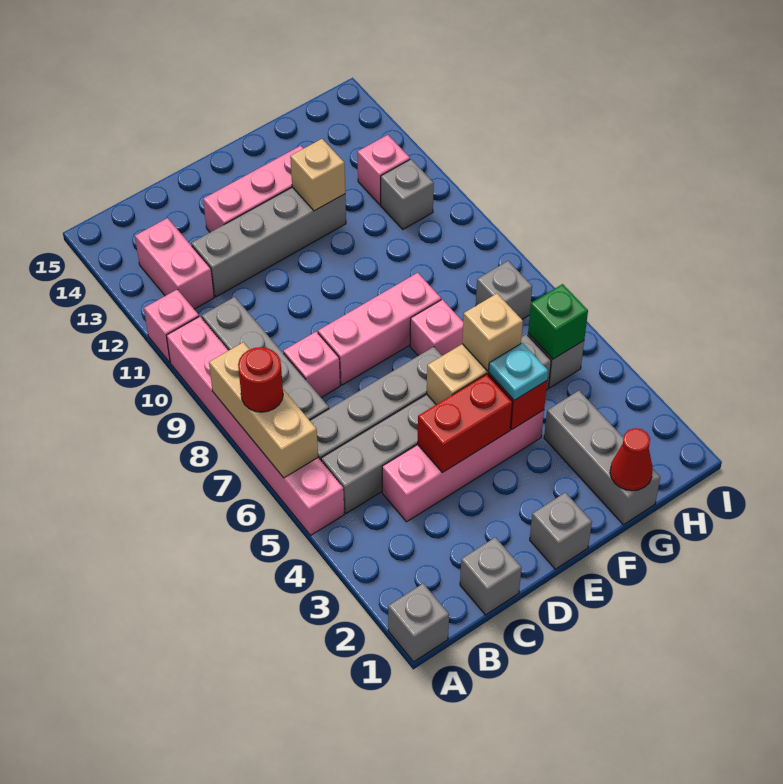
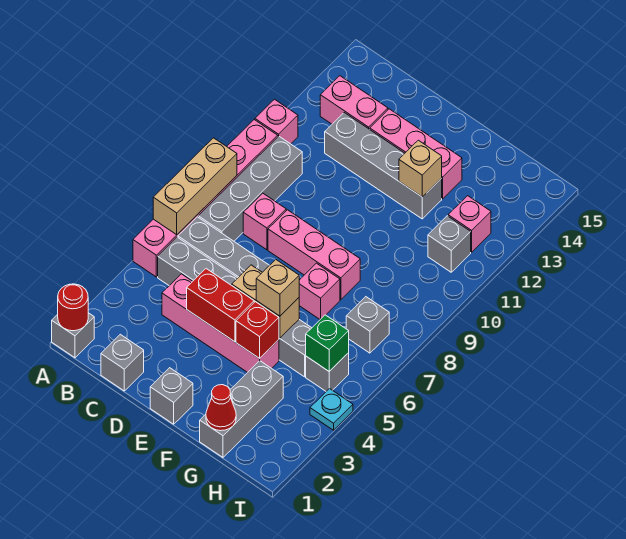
red 1x1 round brick [238,347,283,412] -> red 1x1 round brick moved to [58,284,88,331]
pink 1x2 brick [135,218,214,309] -> pink 1x2 brick turned to [320,76,388,129]
cyan 1x1 plate [488,343,548,400] -> cyan 1x1 plate moved to [310,388,353,430]

